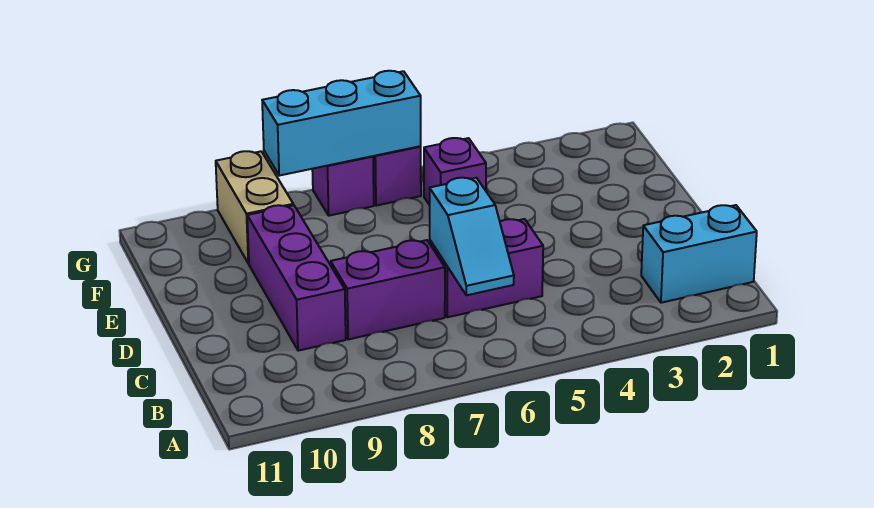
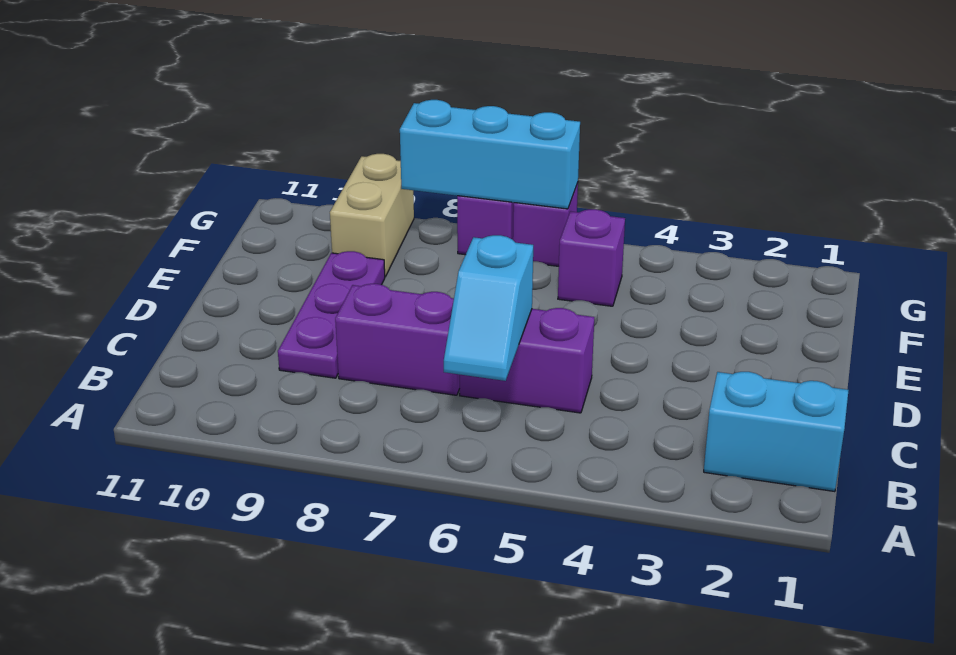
purple 1x3 brick [247,205,346,351] -> purple 1x3 plate [278,251,385,378]

